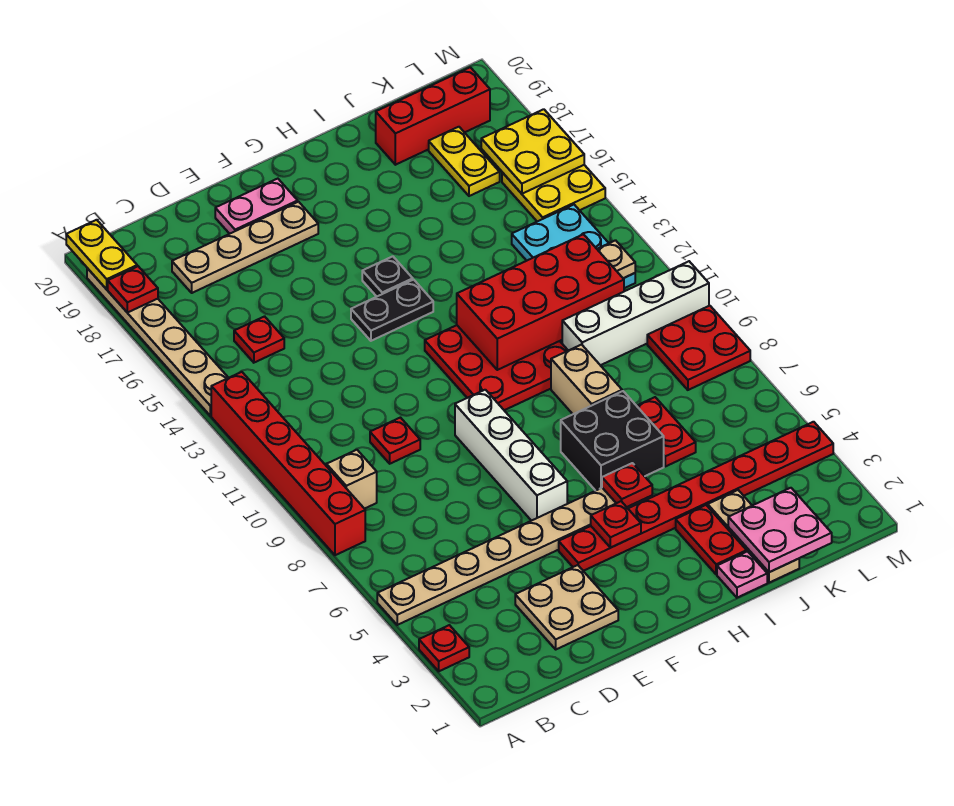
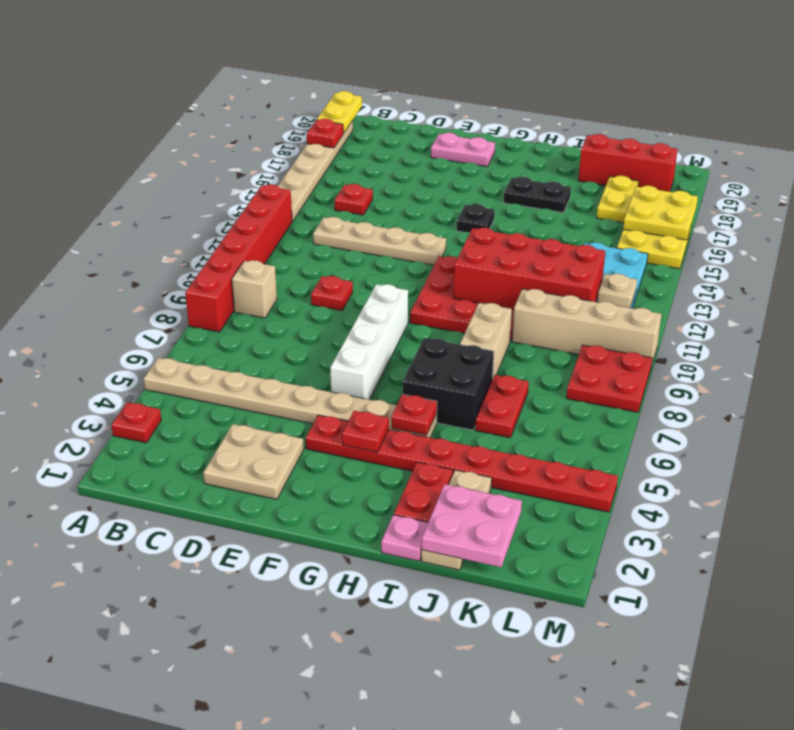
tan 1x4 plate [172,202,318,293] -> tan 1x4 plate moved to [313,217,446,265]
black 1x2 plate [351,280,433,341] -> black 1x2 plate moved to [504,177,571,213]
white 1x4 brick [562,261,709,365] -> tan 1x4 brick [512,289,661,367]

